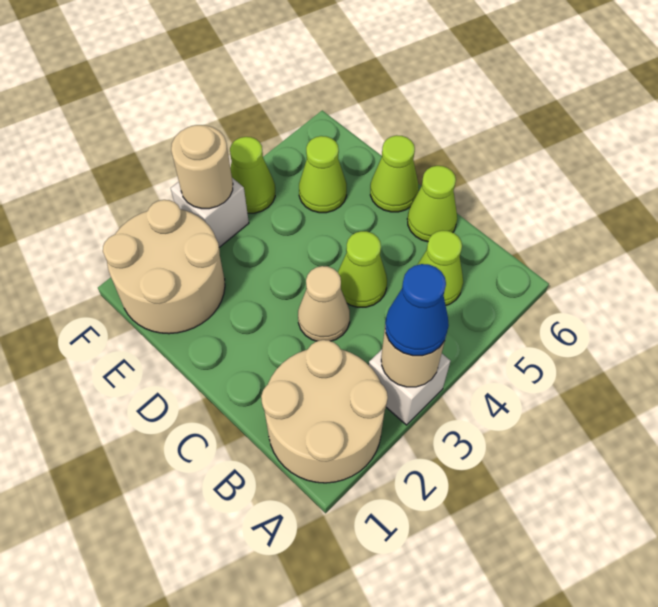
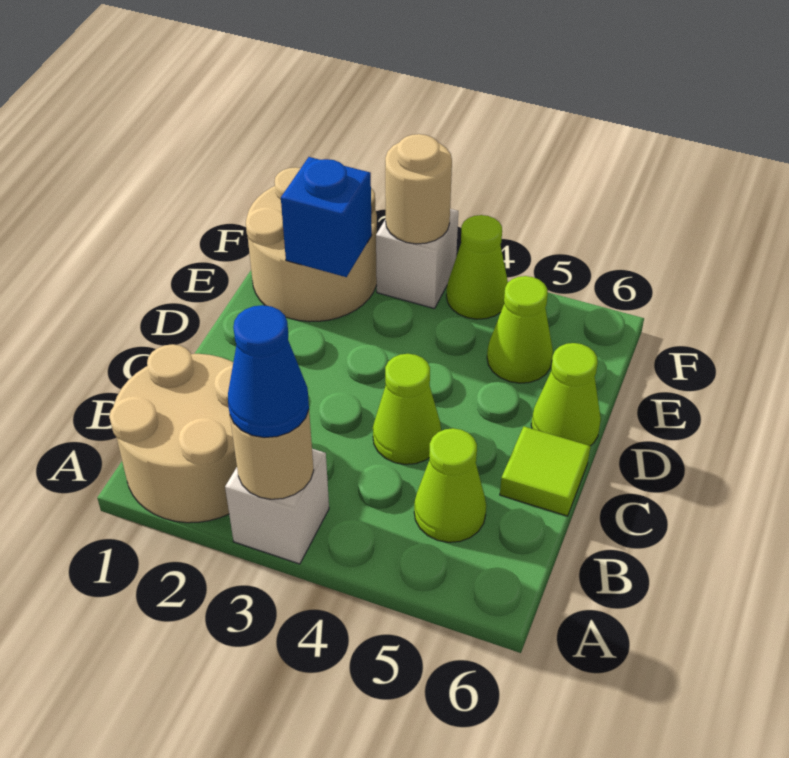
tan 1x1 cone [298,266,350,341] -> none
lime 1x1 cone [407,166,457,242] -> lime 1x1 tile [500,427,591,516]
none -> blue 1x1 brick [281,157,372,277]

